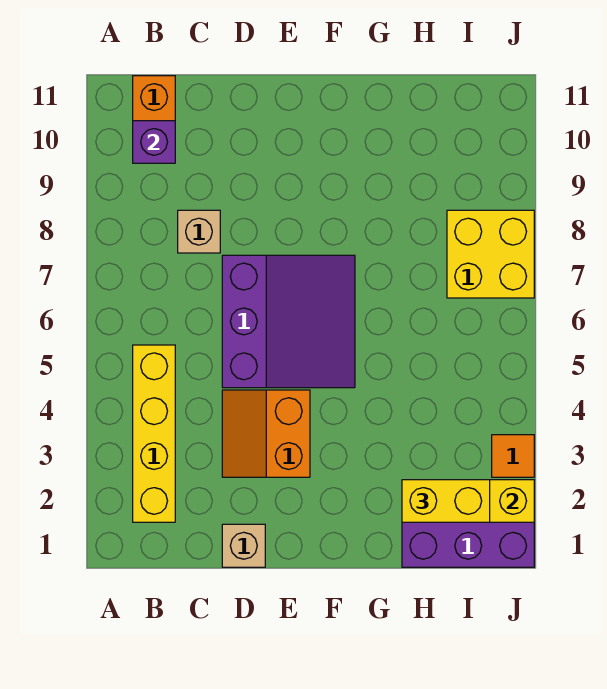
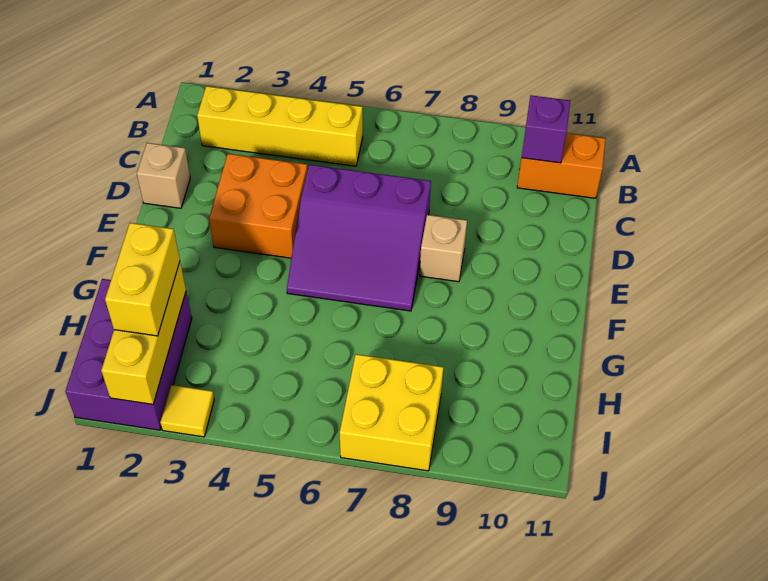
tan 1x1 brick [178,210,220,253] -> tan 1x1 brick moved to [420,215,467,282]
orange 2x2 slope [222,390,310,477] -> orange 2x2 brick [209,154,308,258]
orange 1x1 tile [492,435,534,477] -> yellow 1x1 tile [160,385,214,437]

